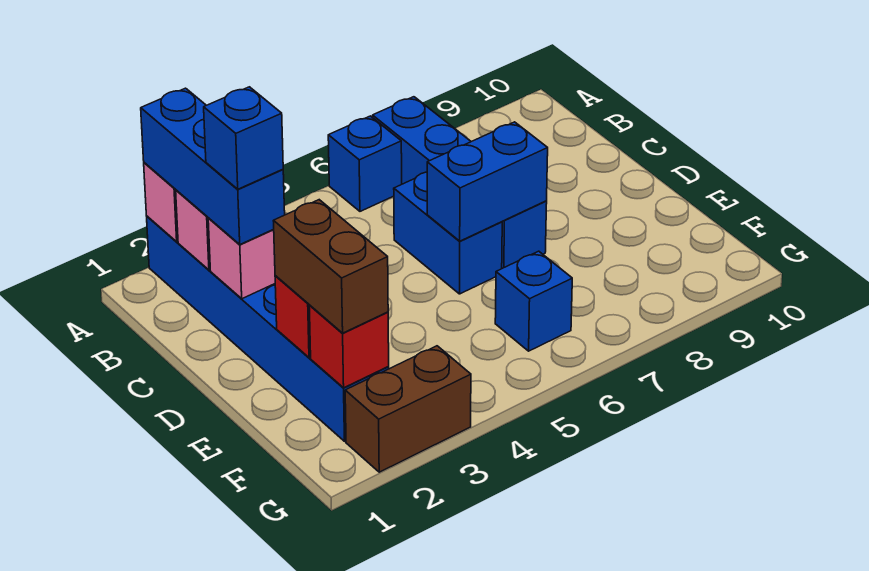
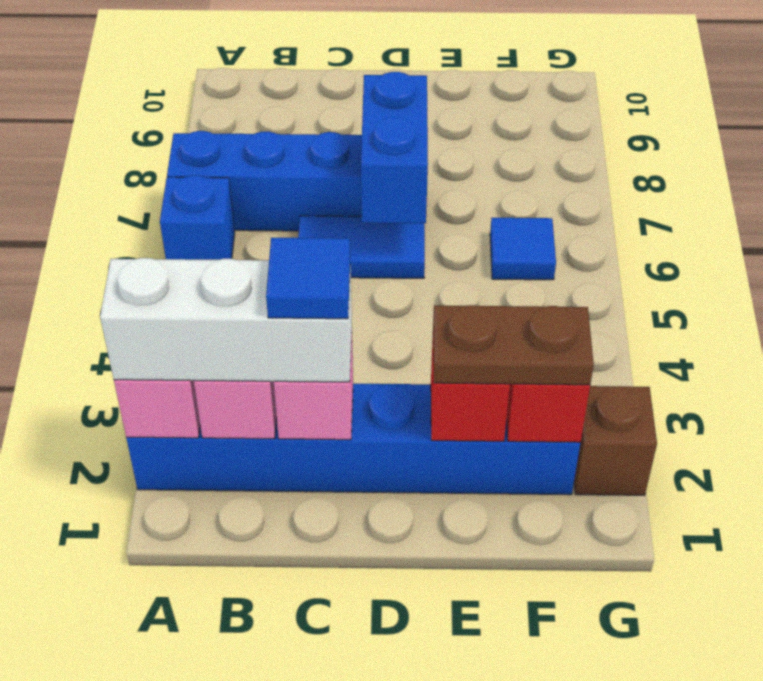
blue 1x3 brick [141,88,285,245] -> white 1x3 brick [100,258,352,382]
blue 1x1 brick [204,87,283,189] -> blue 1x1 tile [266,238,350,319]
blue 1x2 brick [394,172,502,294] -> blue 1x2 tile [298,216,425,278]
brown 1x2 brick [274,200,388,333] -> brown 1x2 plate [433,305,594,385]
blue 1x1 brick [495,251,572,351] -> blue 1x1 tile [490,218,556,280]
brown 1x2 brick [345,346,471,472] -> brown 1x1 brick [574,386,657,495]

